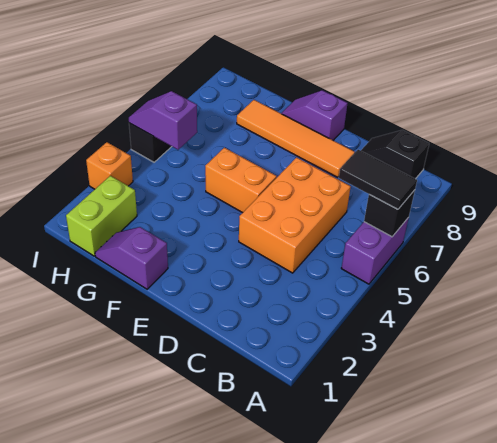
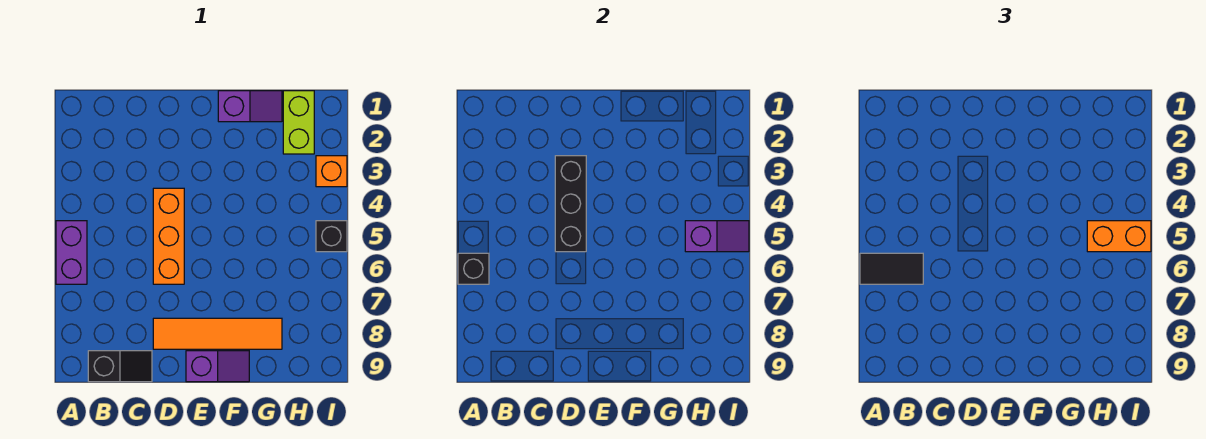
orange 2x3 brick [239,157,351,273] -> orange 1x3 brick [153,188,184,284]
none -> black 1x3 brick [555,156,586,252]
orange 1x2 brick [205,148,276,213] -> orange 1x2 brick moved to [1087,221,1151,252]

